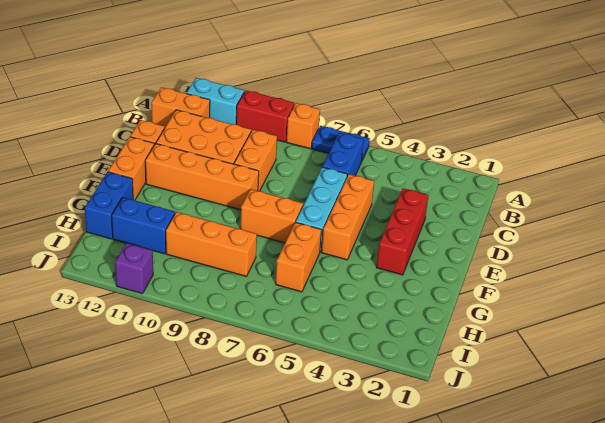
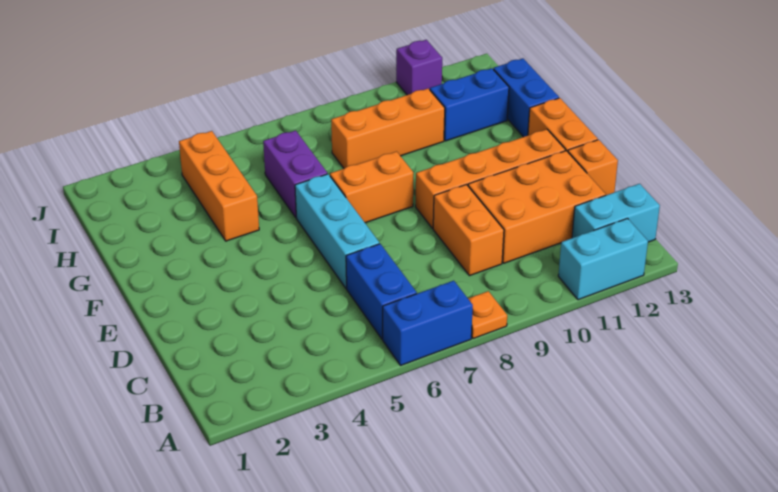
blue 1x2 plate [312,126,370,160] -> blue 1x2 brick [383,281,473,366]
orange 1x1 brick [286,103,320,149] -> orange 1x1 plate [468,291,507,339]
red 1x2 brick [236,90,295,142] -> none
orange 1x2 brick [151,87,210,127] -> cyan 1x2 brick [572,184,660,242]
red 1x3 brick [376,188,429,275] -> none
orange 1x3 brick [321,174,374,260] -> orange 1x3 brick moved to [179,131,259,241]
orange 1x2 brick [276,222,322,292] -> purple 1x2 brick [263,130,327,217]

